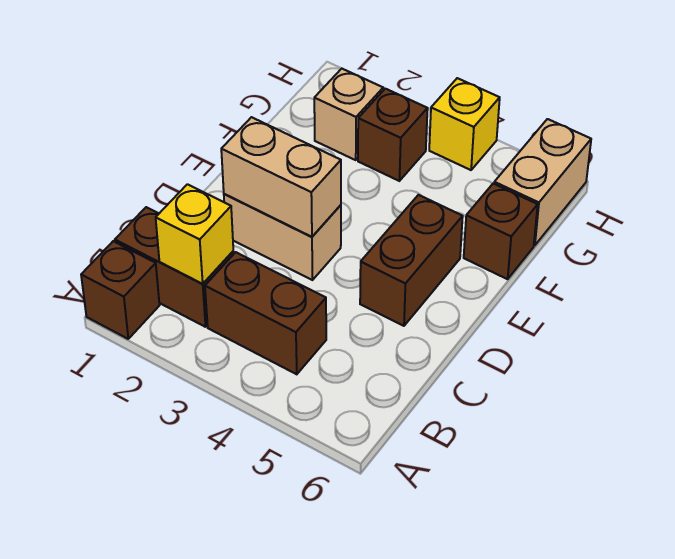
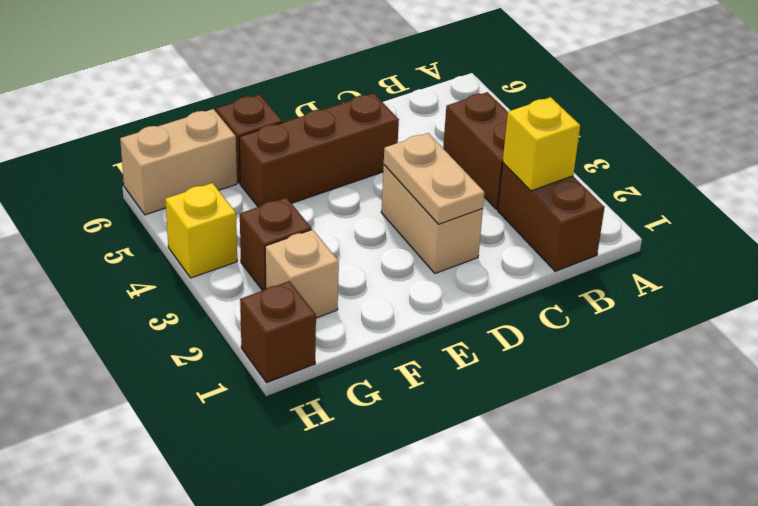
brown 1x1 brick [81,241,159,339] -> brown 1x1 brick moved to [240,281,316,382]
tan 1x2 brick [221,117,341,237] -> tan 1x2 plate [384,133,485,224]
brown 1x2 brick [360,195,463,326] -> brown 1x3 brick [239,93,399,207]

